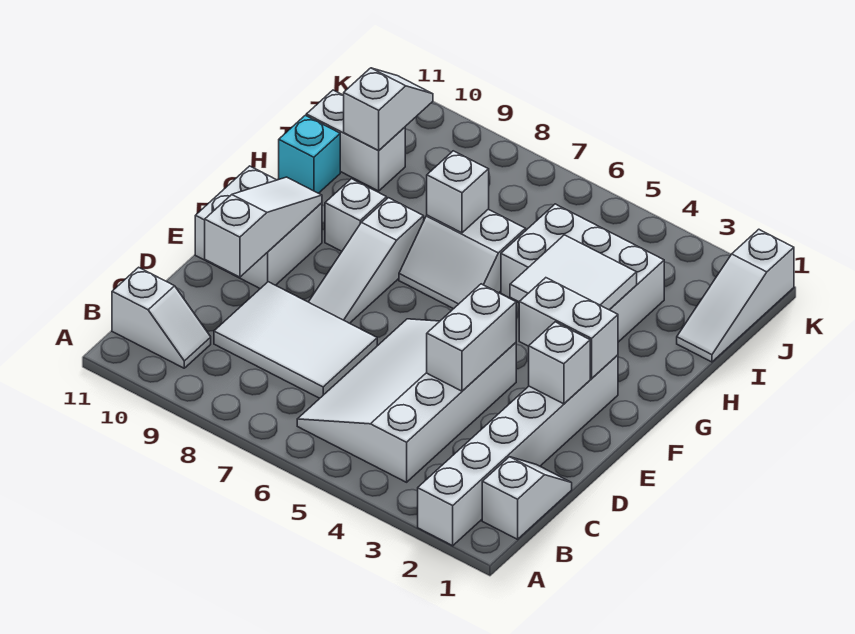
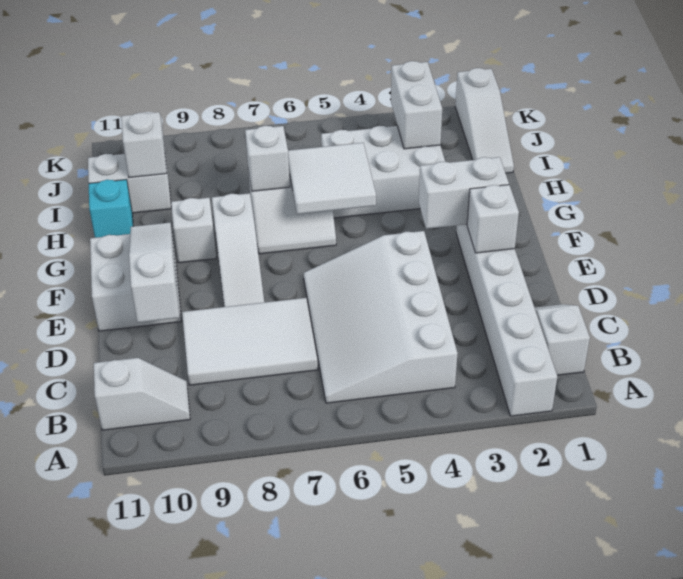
white 1x2 brick [427,284,516,391] -> white 1x2 brick moved to [391,61,442,149]
white 2x2 tile [510,235,637,310] -> white 2x2 tile moved to [288,143,376,214]

